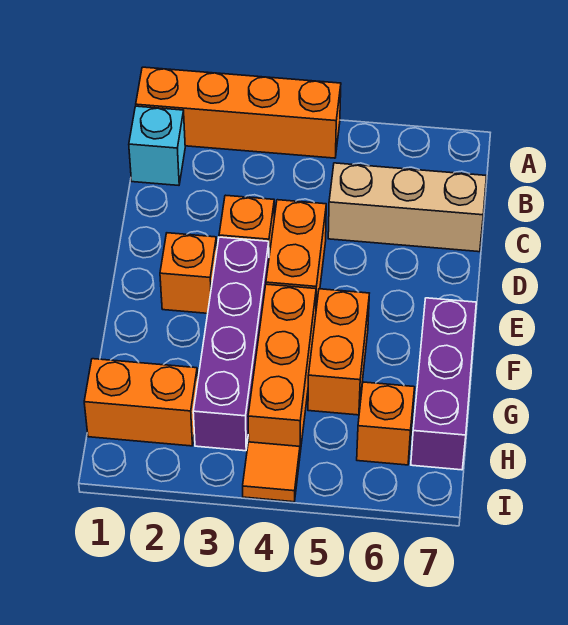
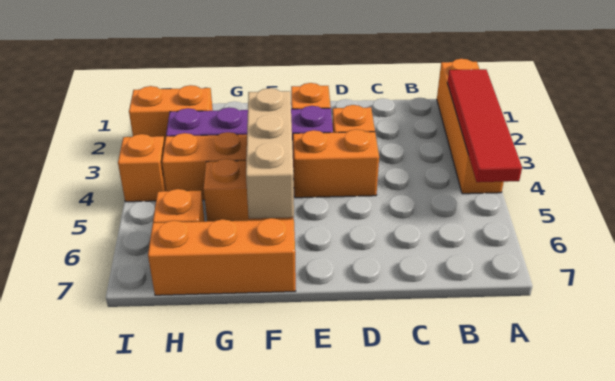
none -> red 1x4 tile [447,69,522,182]
cyan 1x1 brick [129,106,185,185] -> none
tan 1x3 brick [328,163,486,252] -> tan 1x3 brick moved to [246,88,294,218]
purple 1x3 brick [411,298,476,470] -> orange 1x3 brick [148,218,296,295]
orange 1x2 brick [84,359,198,446] -> orange 1x2 brick turned to [129,85,213,141]
orange 1x1 tile [243,442,300,502] -> orange 1x1 brick [118,134,166,202]

